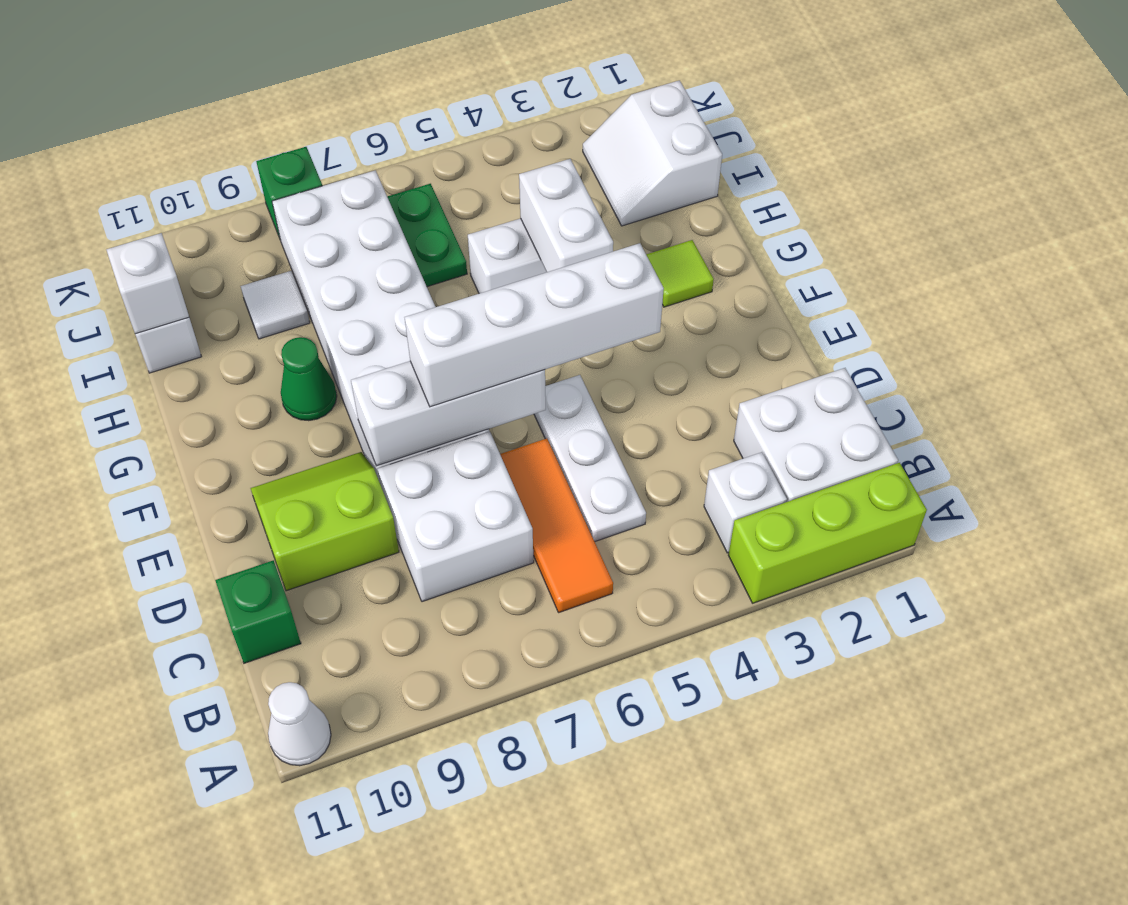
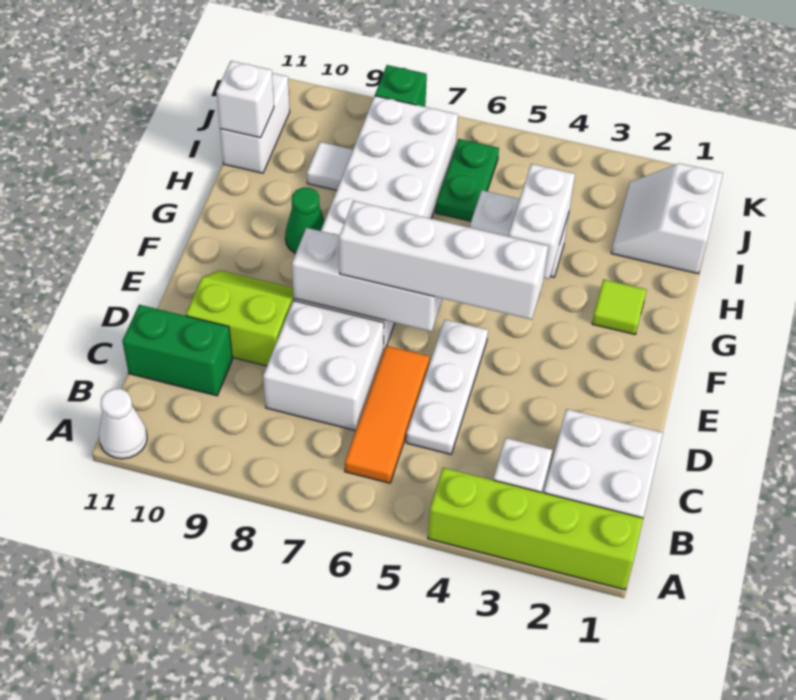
lime 1x3 brick [728,463,927,603] -> lime 1x4 brick [428,468,643,590]
green 1x1 brick [215,560,301,663] -> green 1x2 brick [122,305,232,396]

